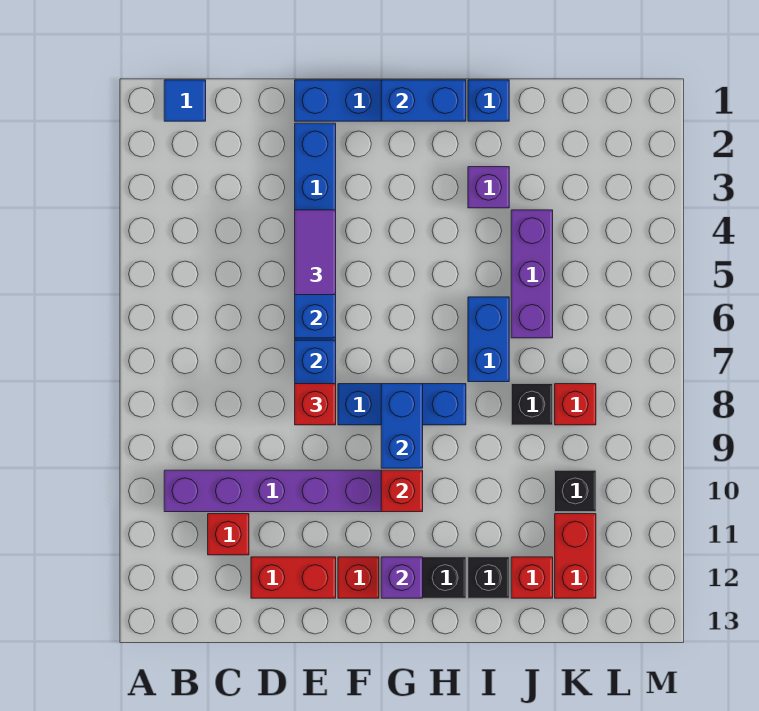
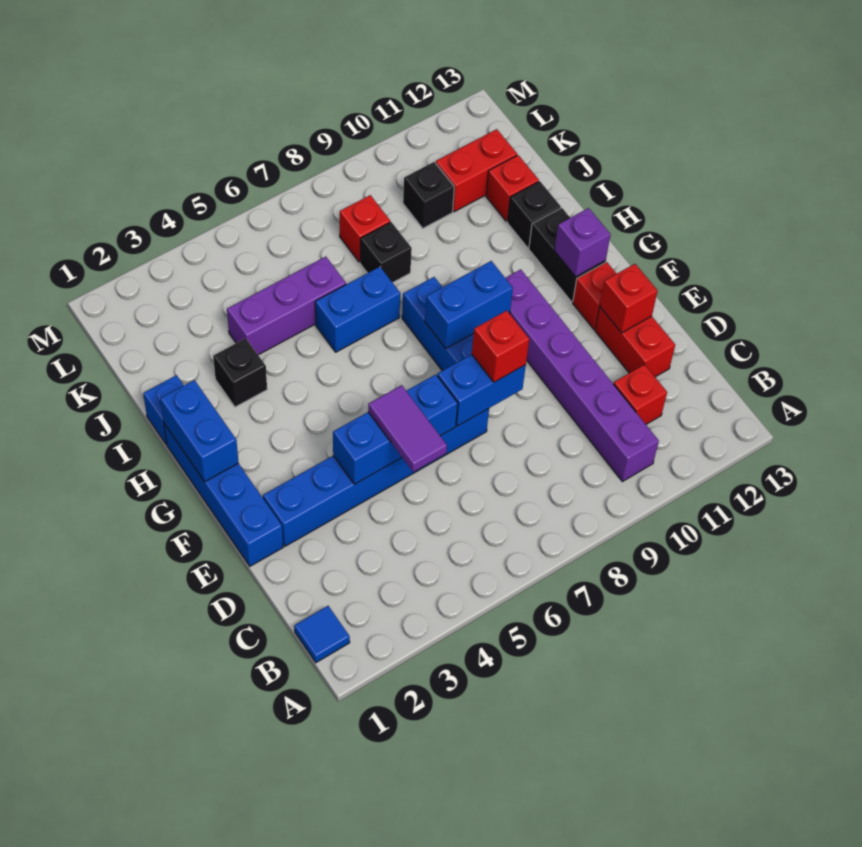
purple 1x2 tile [295,210,336,295] -> purple 1x2 tile turned to [368,385,447,472]
red 1x1 brick [381,470,423,512] -> red 1x1 brick moved to [600,264,657,333]
purple 1x1 brick [468,167,509,208] -> black 1x1 brick [213,338,267,407]

